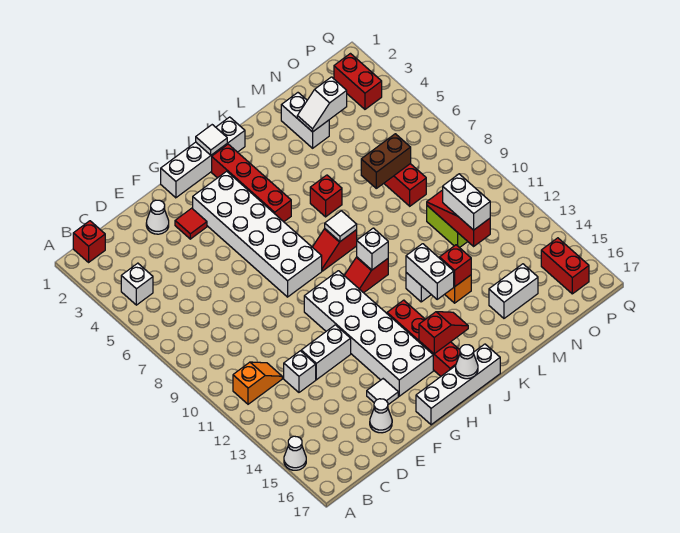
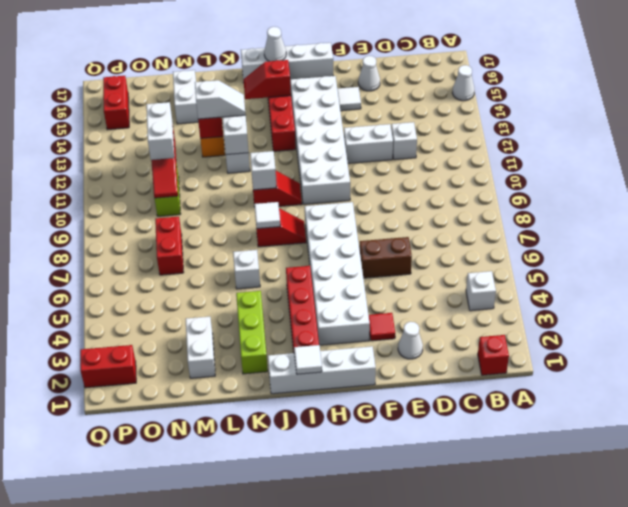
orange 1x2 slope [233,362,282,404] -> none
none -> lime 1x3 brick [236,291,268,374]
red 1x1 brick [310,175,342,217] -> white 1x1 brick [233,250,260,289]
white 1x2 slope [297,77,347,132] -> white 1x2 slope moved to [195,80,246,119]
brown 1x2 brick [361,134,411,188] -> brown 1x2 brick moved to [359,237,412,278]
white 1x2 brick [489,264,538,318] -> white 1x2 brick turned to [173,70,198,124]
red 1x2 brick [334,54,382,109] -> red 1x2 brick turned to [80,345,136,388]

